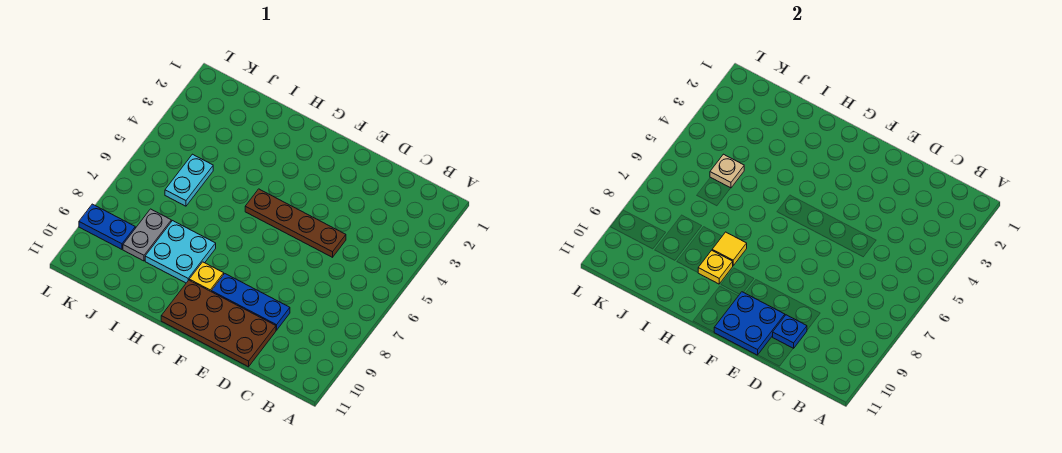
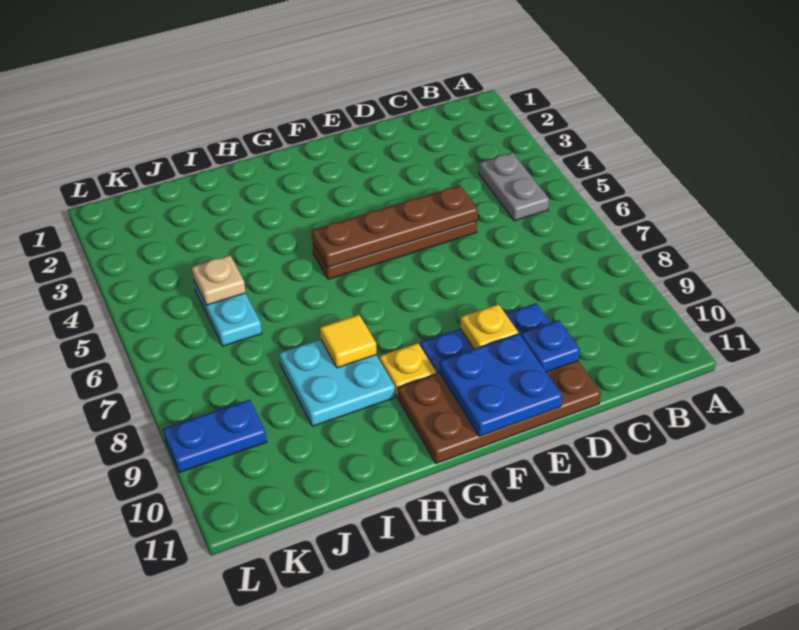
none -> brown 1x4 plate [312,186,478,267]
yellow 1x1 plate [698,250,733,284] -> yellow 1x1 plate moved to [460,304,518,349]
grey 1x2 plate [123,209,171,261] -> grey 1x2 plate moved to [479,153,549,221]

